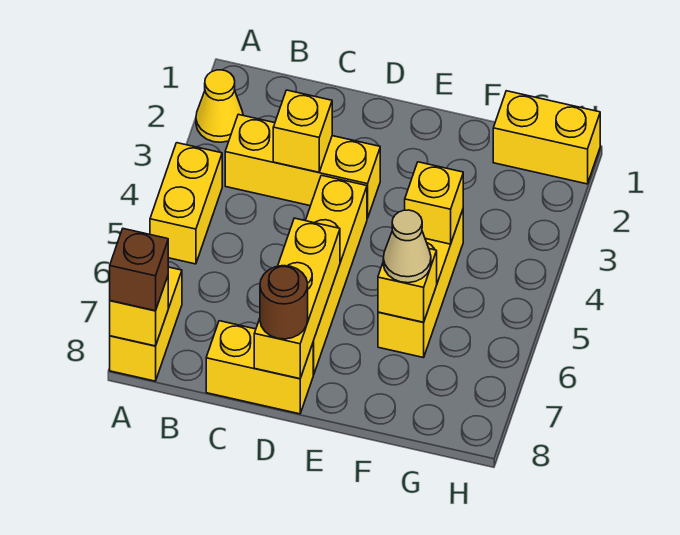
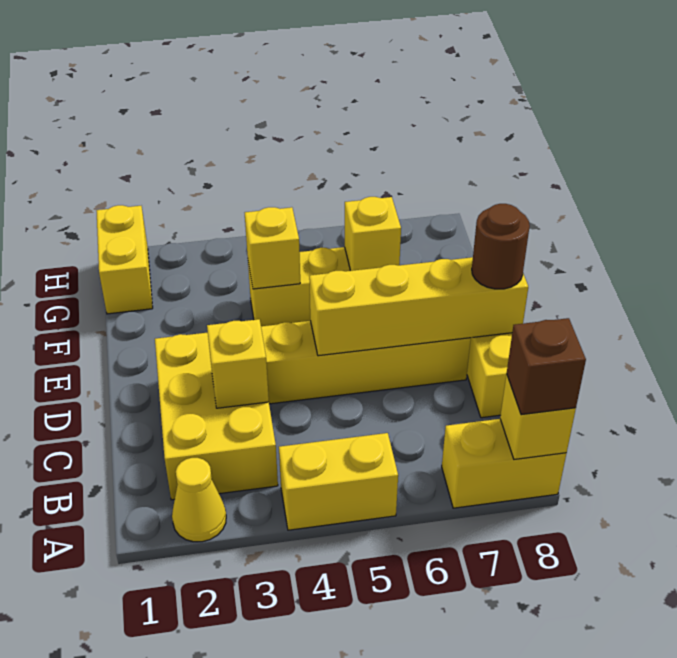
yellow 1x3 brick [225,114,380,218] -> yellow 2x3 brick [155,333,278,500]
yellow 1x3 brick [254,218,340,379] -> yellow 1x4 brick [309,257,528,356]
tan 1x1 cone [383,210,431,283] -> none

